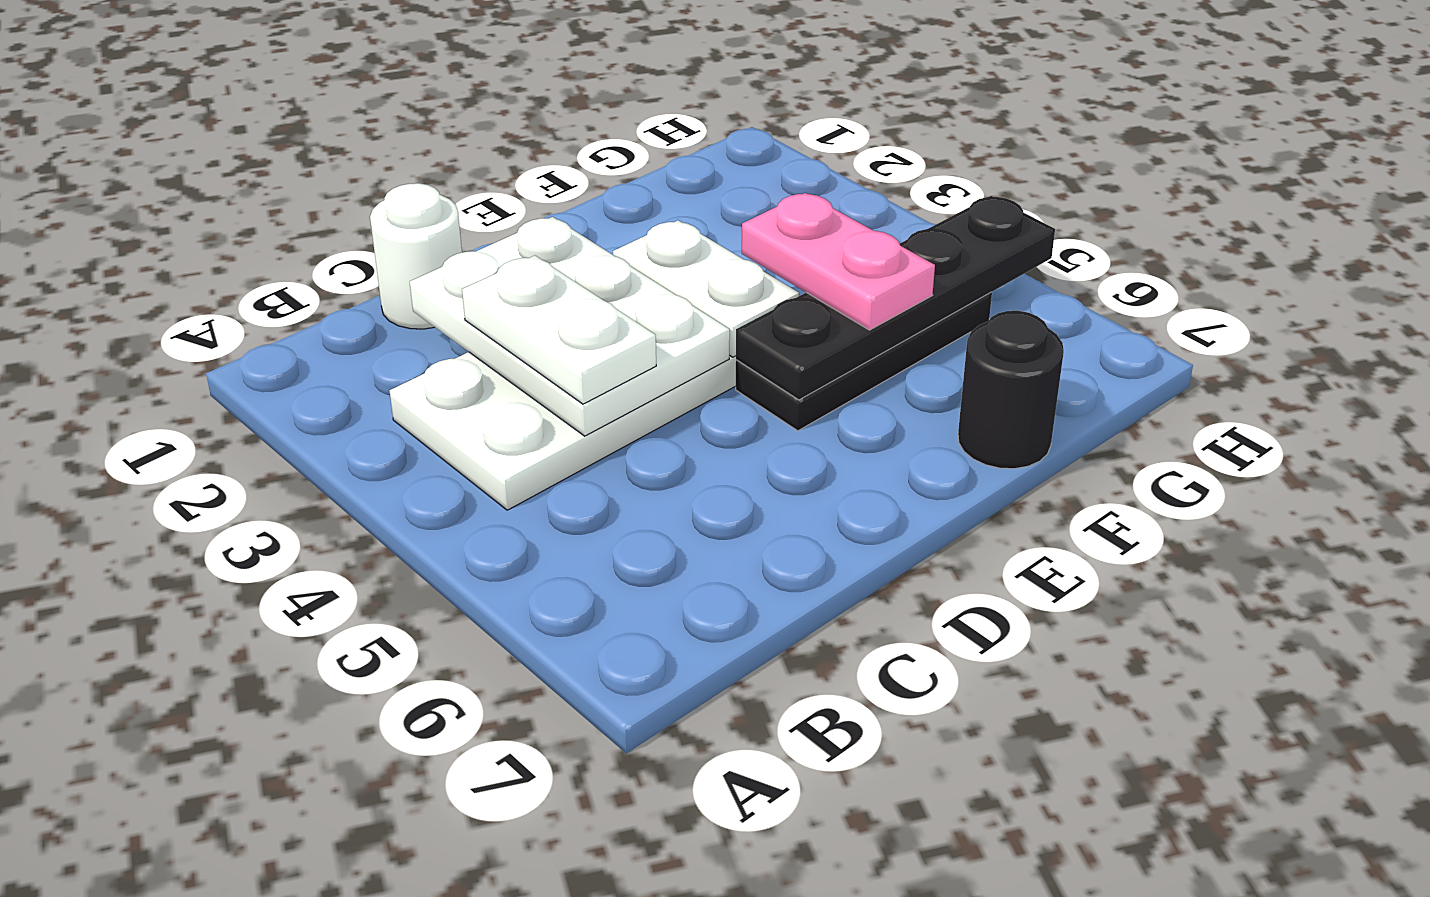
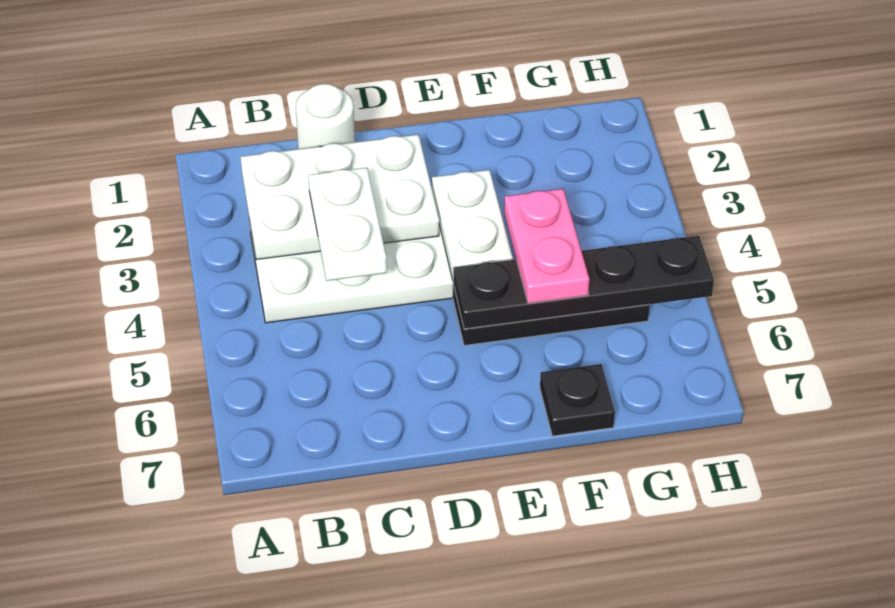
white 2x3 plate [410,217,730,436] -> white 2x3 plate turned to [240,134,439,260]
black 1x1 round brick [958,311,1064,469] -> black 1x1 plate [540,364,615,436]

